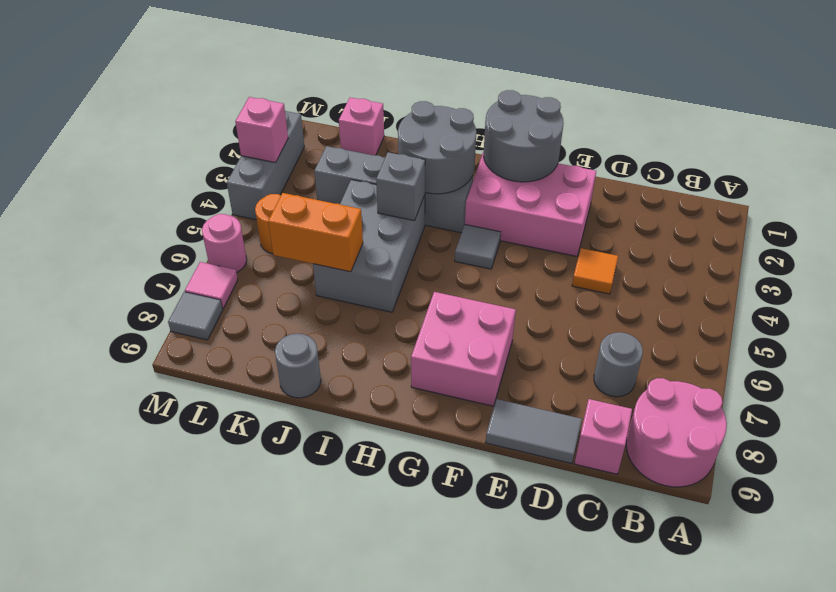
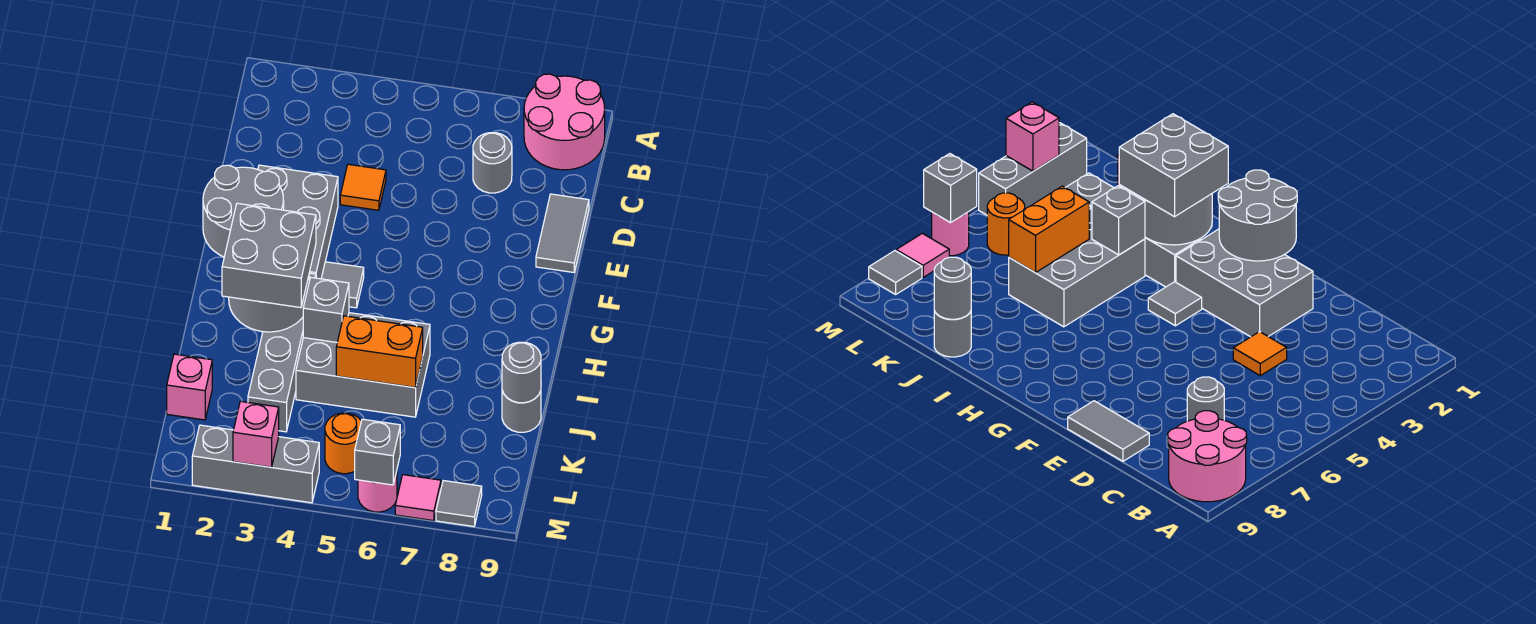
pink 1x1 brick [575,399,632,474] -> none
pink 2x3 brick [465,152,596,256] -> grey 2x3 brick [258,165,338,279]
pink 2x2 brick [411,292,516,406] -> none
none -> grey 2x2 brick [222,203,316,308]
orange 1x2 brick [268,193,363,272] -> orange 1x2 brick turned to [336,316,423,388]
none -> grey 1x1 round brick [502,342,541,403]
none -> grey 1x1 brick [355,419,400,485]

